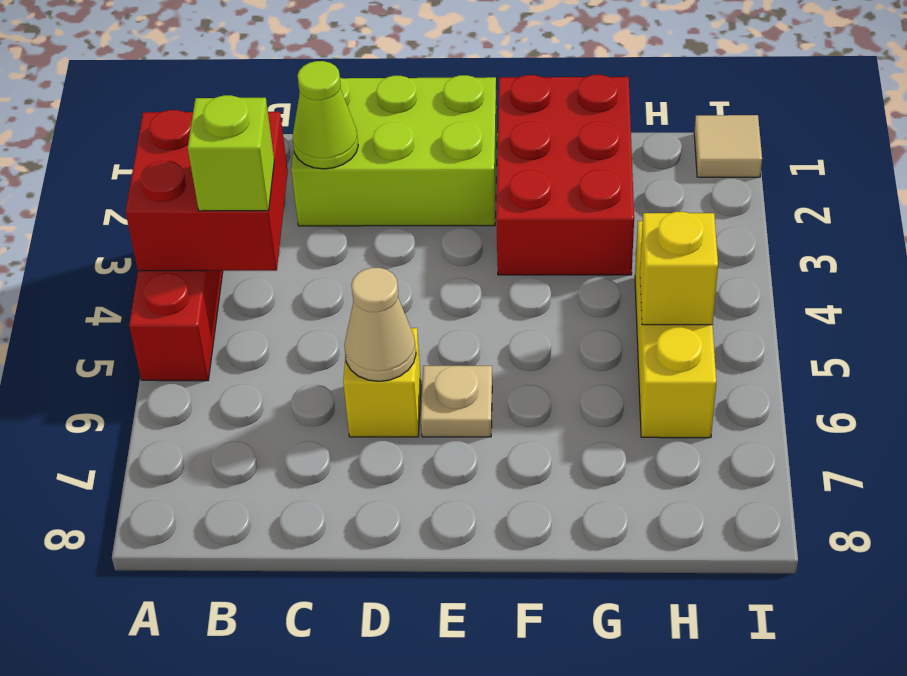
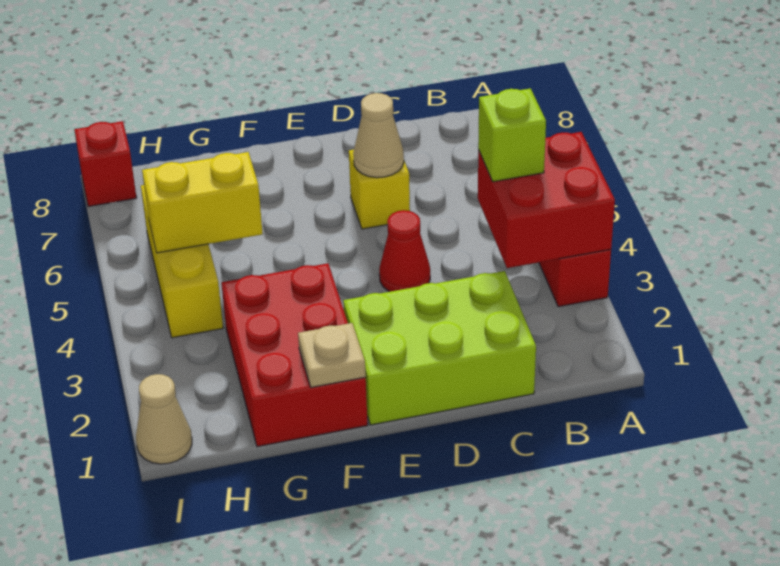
lime 1x1 cone [293,61,358,169] -> none
none -> red 1x1 cone [379,210,430,292]
tan 1x1 plate [421,366,492,437] -> tan 1x1 plate moved to [298,323,366,387]
yellow 1x1 brick [640,212,718,325] -> yellow 1x2 brick [142,152,263,253]
tan 1x1 tile [694,115,762,177] -> tan 1x1 cone [136,374,192,464]
none -> red 1x1 brick [74,121,136,207]

